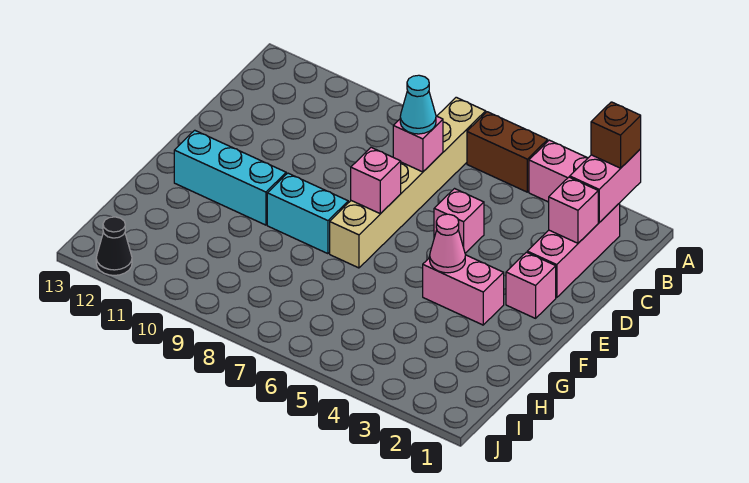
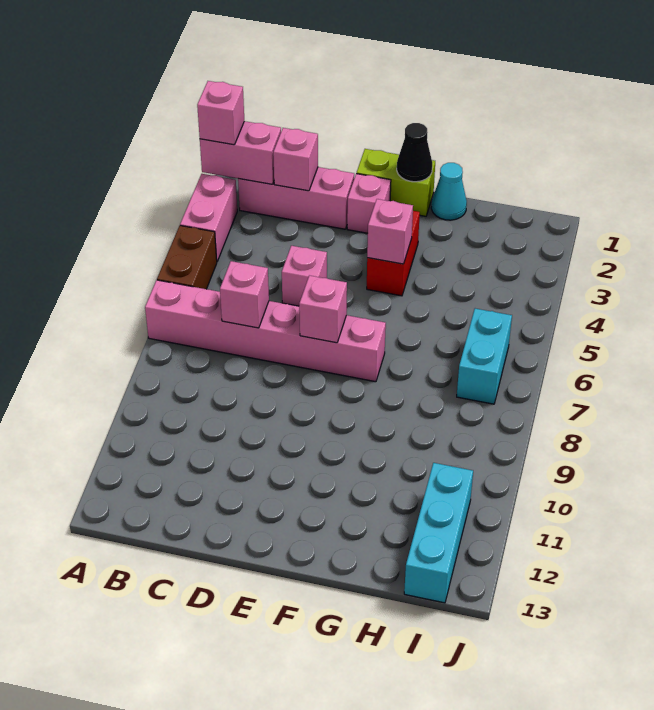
brown 1x1 brick [591,102,641,168] -> pink 1x1 brick [197,81,244,145]
tan 1x6 brick [330,97,486,268] -> pink 1x6 brick [145,280,386,382]
cyan 1x1 cone [400,75,436,134] -> cyan 1x1 cone moved to [431,163,467,220]
none -> lime 1x2 brick [356,149,435,216]
pink 1x2 brick [423,255,504,325] -> red 1x2 brick [367,211,420,296]
pink 1x1 cone [430,214,465,273] -> pink 1x1 brick [367,199,413,264]
cyan 1x2 brick [267,173,348,254] -> cyan 1x2 brick moved to [457,309,512,404]
cyan 1x3 brick [174,130,286,225] -> cyan 1x3 brick moved to [404,463,473,603]
black 1x1 cone [96,217,132,275] -> black 1x1 cone moved to [397,123,432,182]

